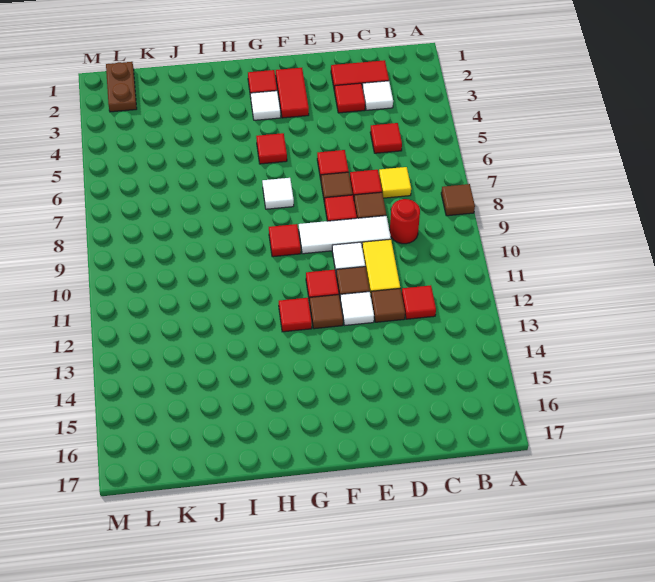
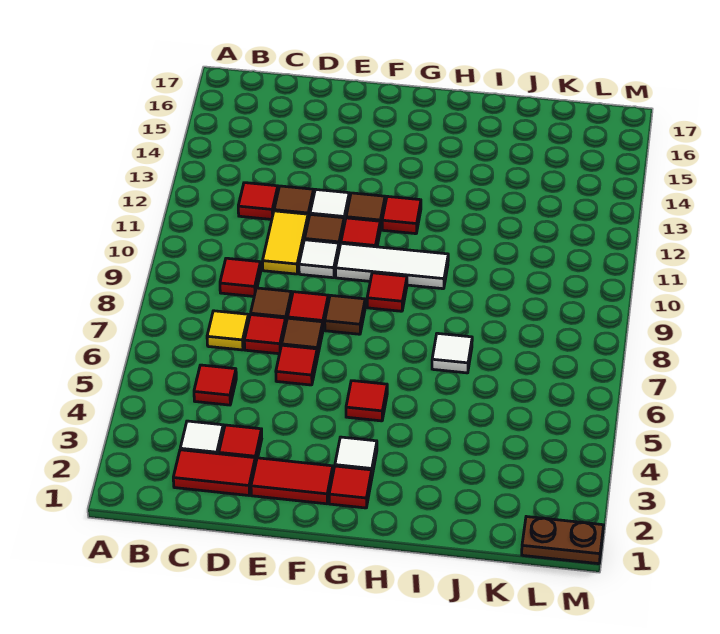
brown 1x1 tile [441,184,475,216] -> brown 1x1 tile moved to [325,295,365,334]
red 1x1 round brick [390,199,420,244] -> red 1x1 tile [220,258,261,296]
white 1x3 tile [299,216,391,254] -> white 1x3 tile moved to [336,243,448,289]
red 1x2 tile [276,68,309,118] -> red 1x2 tile turned to [251,458,333,504]
white 1x1 tile [262,178,294,209] -> white 1x1 tile moved to [432,333,472,373]
brown 1x2 plate [106,62,137,112] -> brown 1x2 plate turned to [522,517,603,564]

